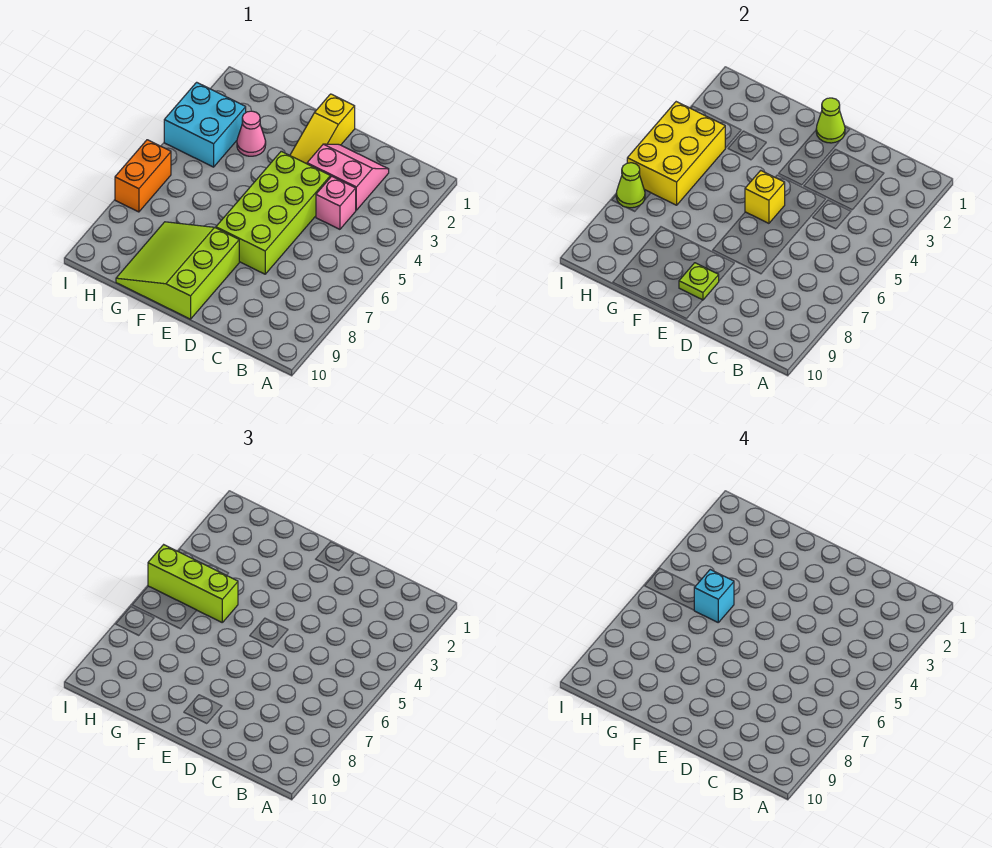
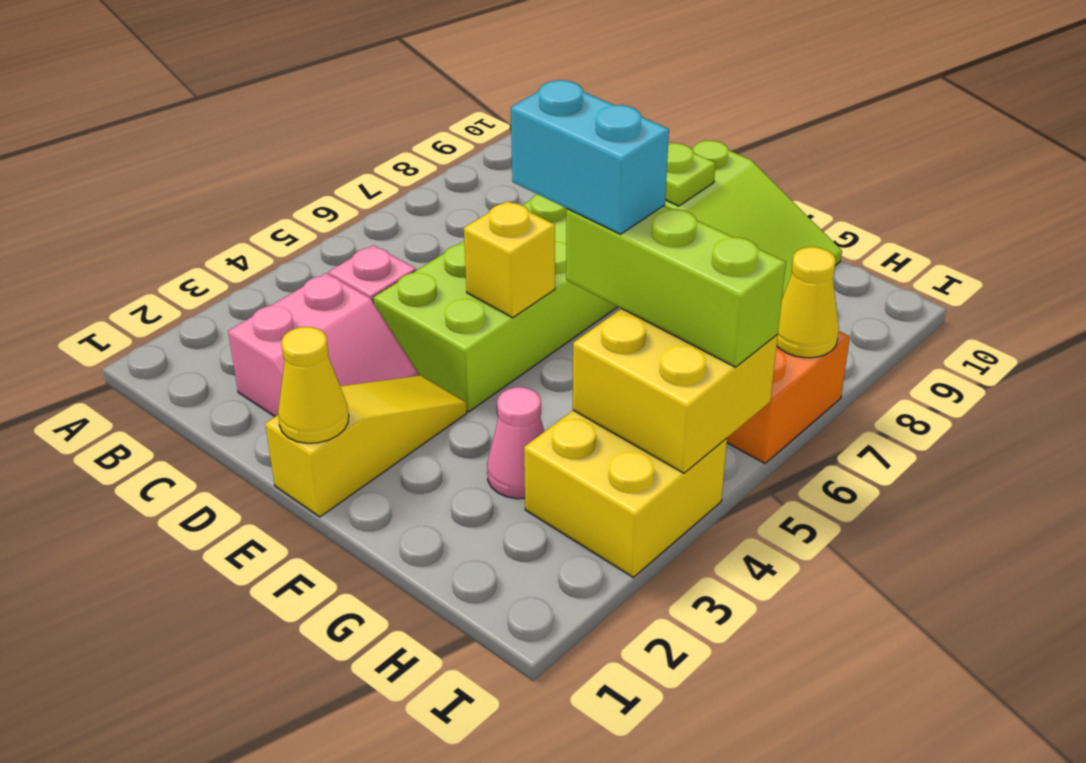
pink 2x2 slope [307,144,389,210] -> pink 2x2 slope turned to [228,273,419,416]
lime 1x1 cone [816,98,845,143] -> yellow 1x1 cone [278,327,349,443]
cyan 1x1 brick [694,570,734,622] -> cyan 1x2 brick [511,80,669,234]
cyan 2x2 brick [164,82,246,167] -> yellow 2x2 brick [524,410,727,577]
yellow 2x3 brick [627,102,725,205] -> yellow 2x2 brick [573,308,778,473]
lime 1x1 cone [616,163,645,208] -> yellow 1x1 cone [777,247,839,358]

